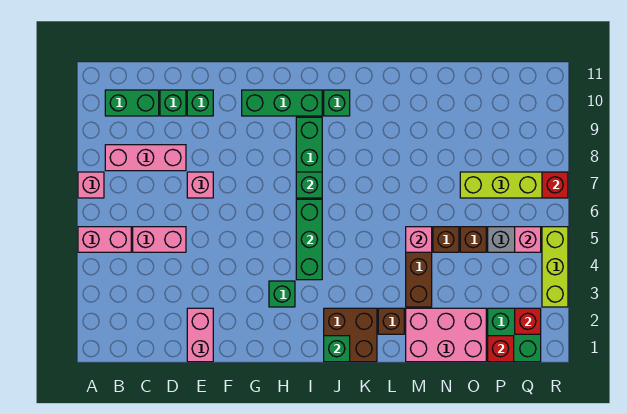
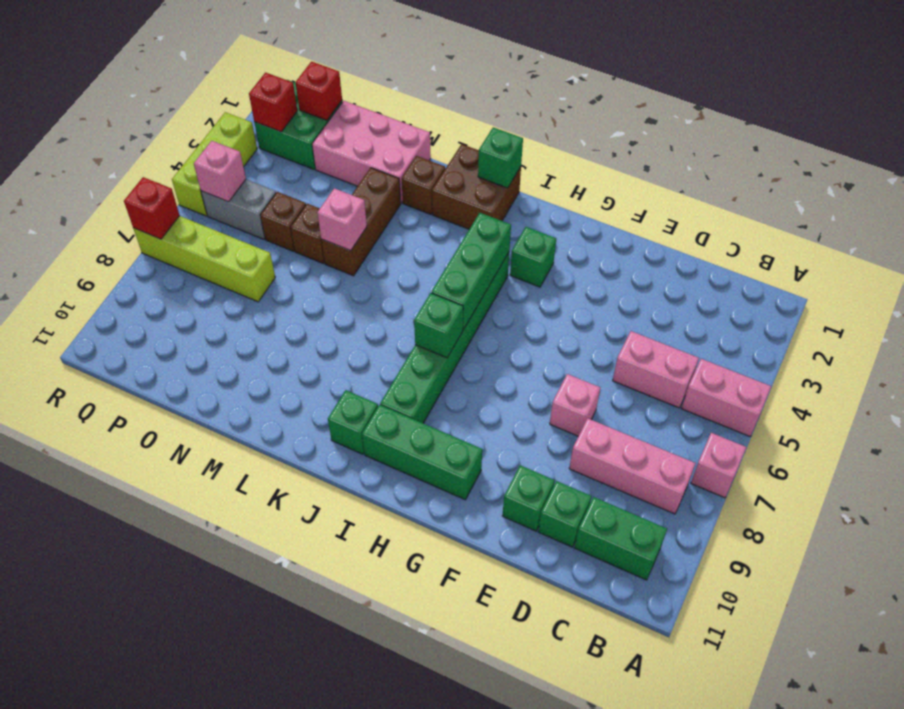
pink 1x2 brick [187,308,213,362] -> none

